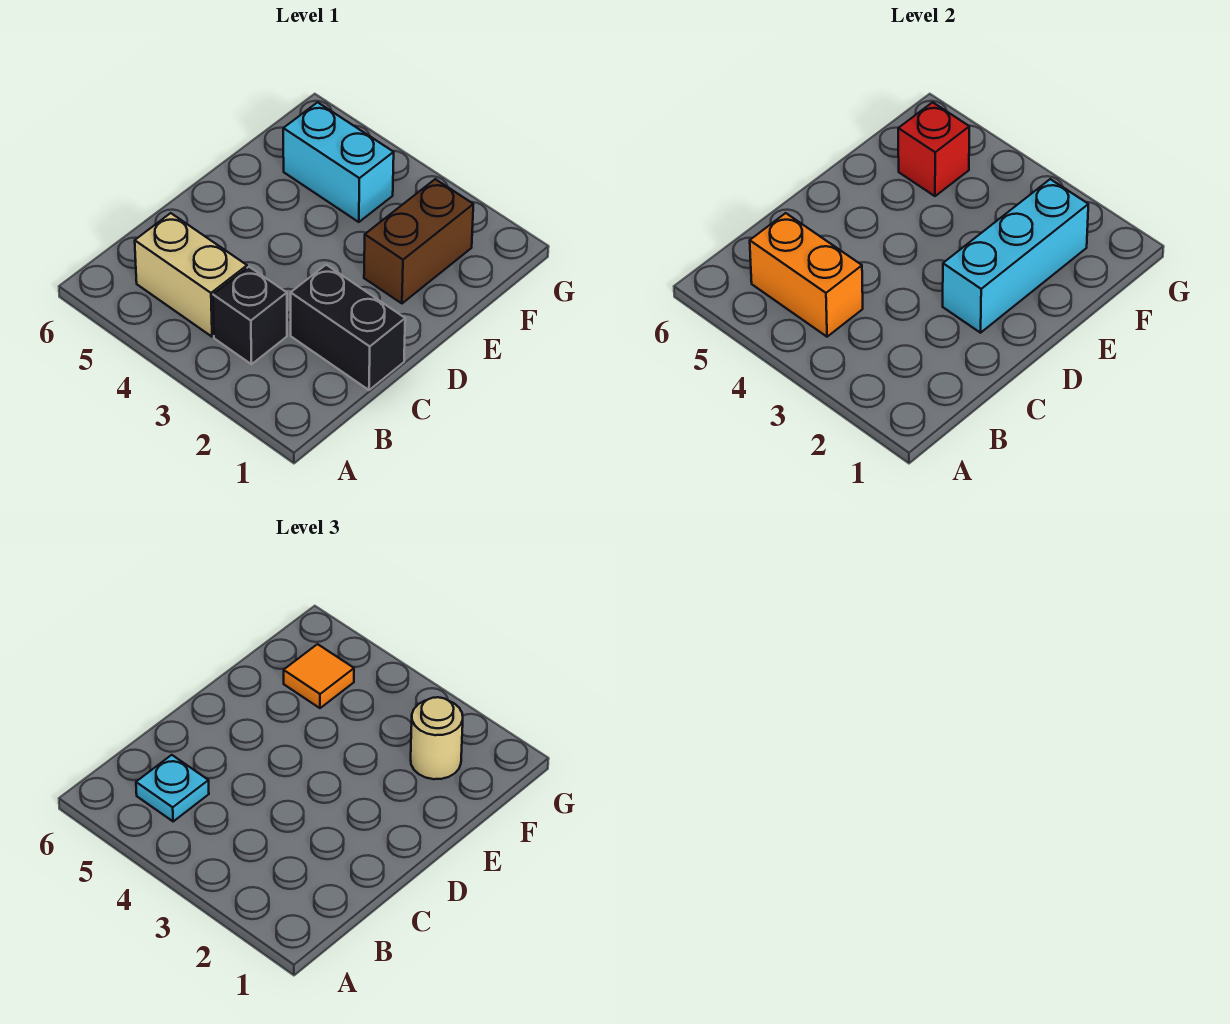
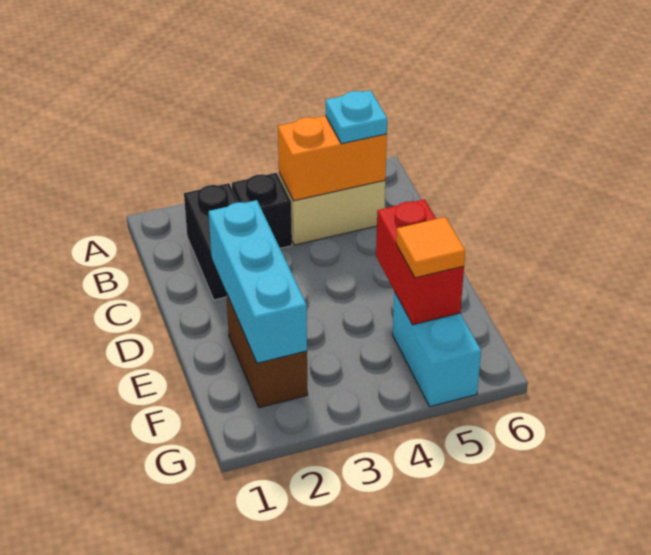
black 1x2 brick [291,265,405,390] -> black 1x2 brick turned to [184,183,238,300]
tan 1x1 round brick [411,697,463,779] -> none
cyan 1x2 brick [283,102,394,222] -> cyan 1x2 brick turned to [393,291,481,407]
red 1x1 brick [898,102,969,196] -> red 1x2 brick [376,199,464,325]

